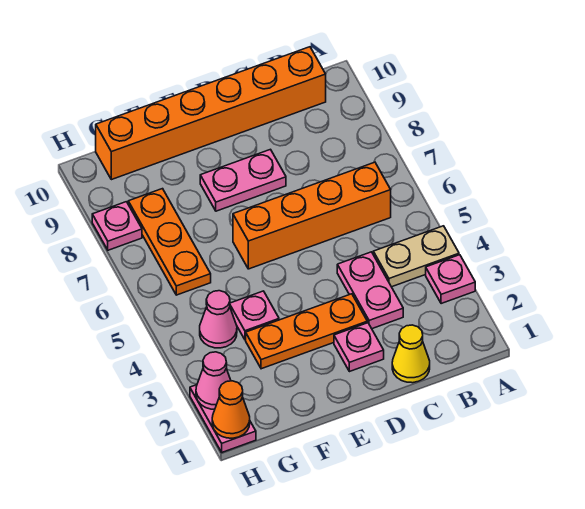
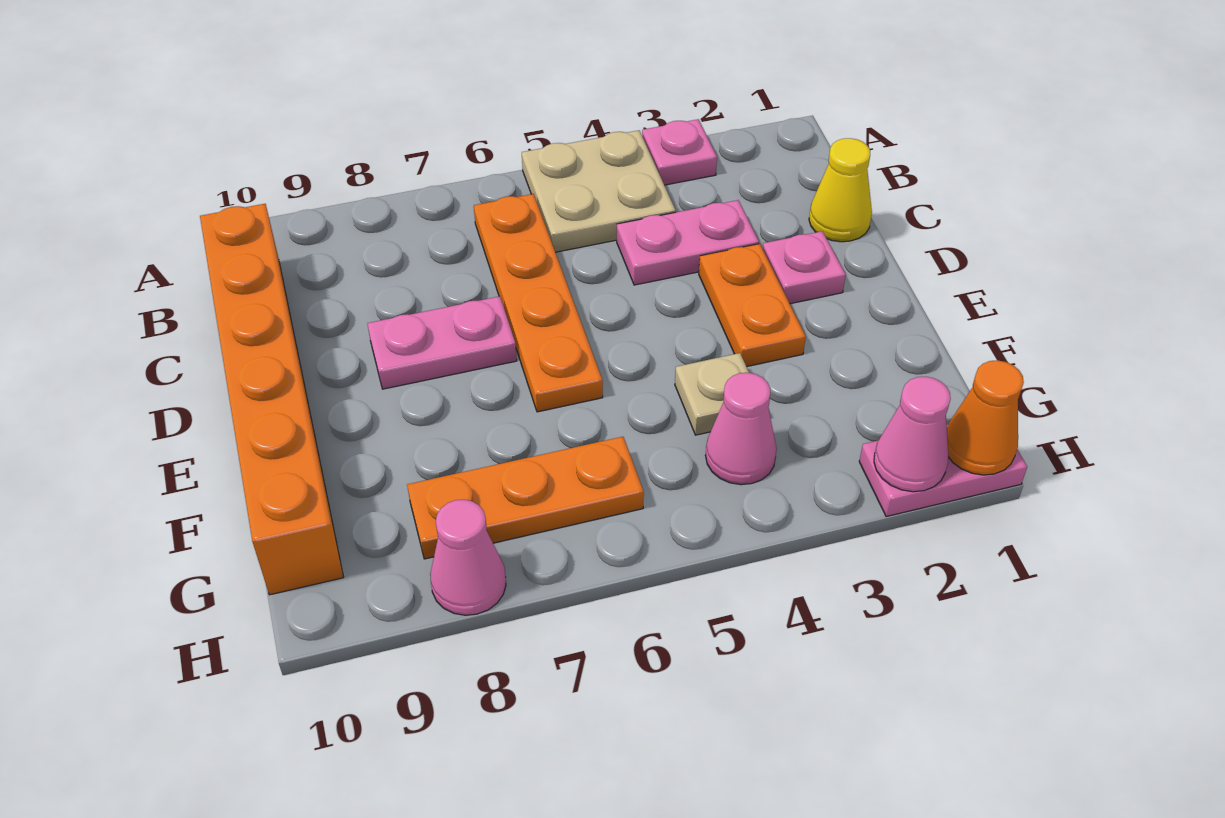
tan 1x2 plate [373,226,459,287] -> tan 2x2 plate [522,130,676,252]
orange 1x4 brick [233,162,391,269] -> orange 1x4 plate [474,194,603,412]
orange 1x3 plate [246,294,367,369] -> orange 1x2 plate [699,244,806,367]
pink 1x2 plate [200,149,286,211] -> pink 1x2 plate turned to [367,296,517,389]
pink 1x1 plate [230,291,279,340] -> tan 1x1 plate [675,353,749,435]
pink 1x1 plate [92,202,142,250] -> pink 1x1 cone [430,500,506,615]

